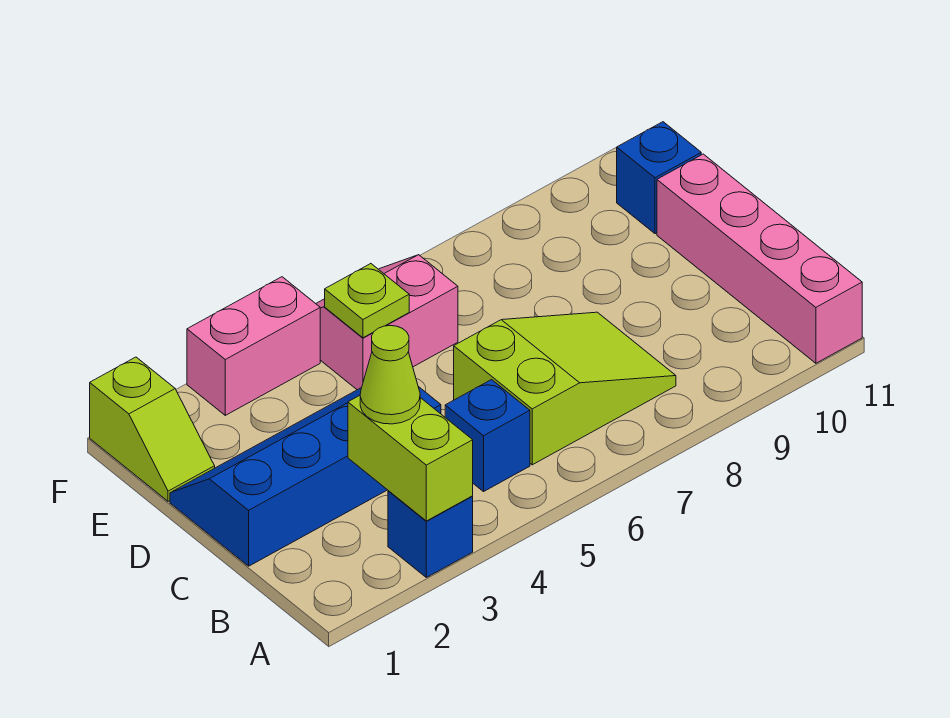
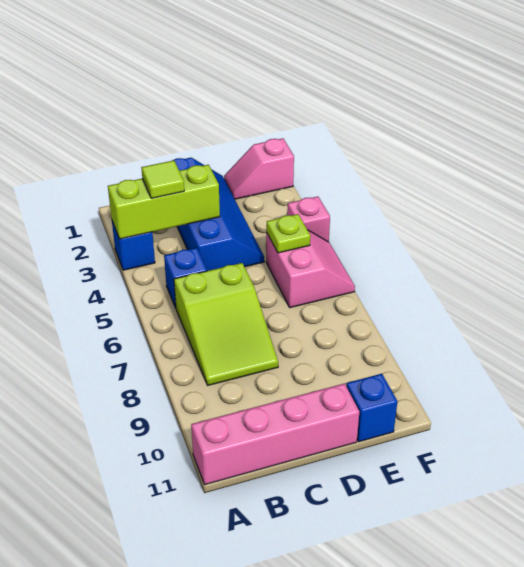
lime 1x2 brick [348,396,473,521] -> lime 1x3 brick [108,165,220,239]
lime 1x1 cone [360,326,420,424] -> lime 1x1 tile [141,160,184,198]
lime 1x2 slope [90,357,215,501] -> pink 1x2 slope [224,138,294,199]
pink 1x2 brick [187,277,320,415] -> pink 1x1 brick [287,197,330,242]

